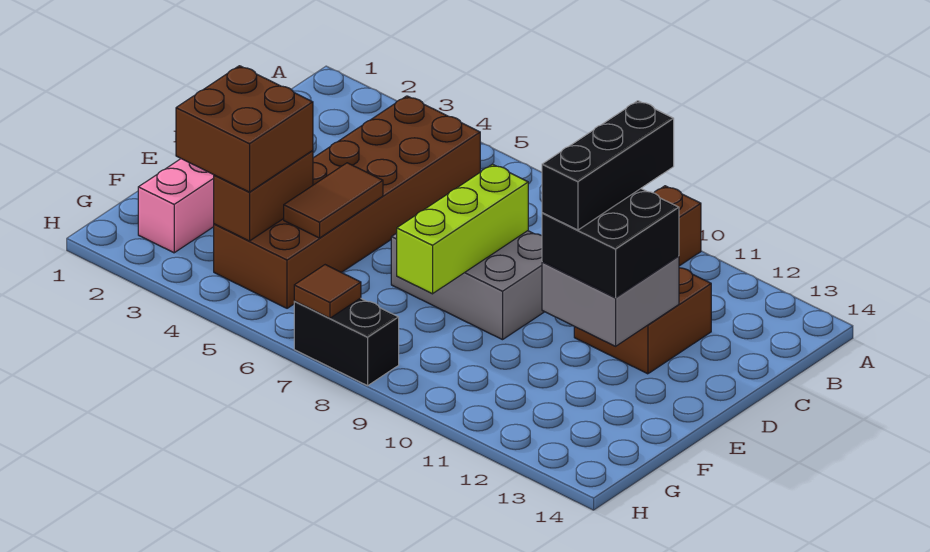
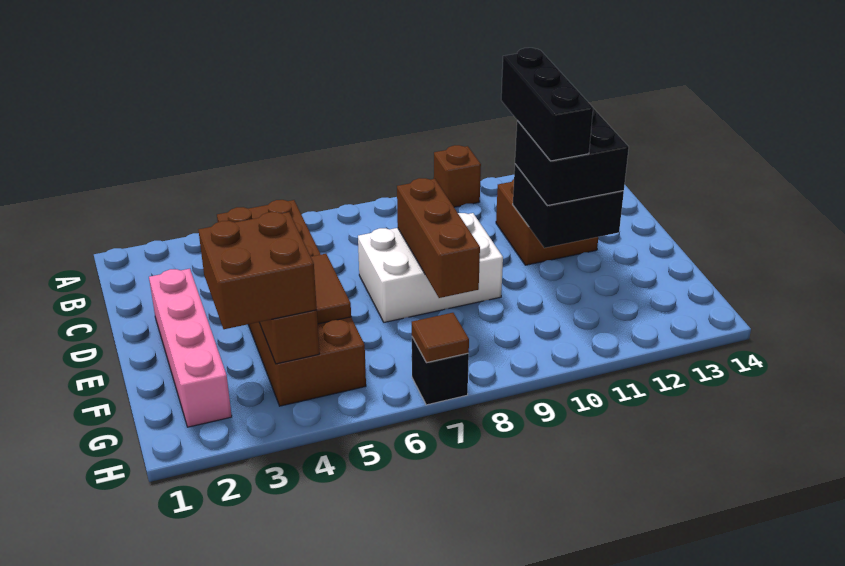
grey 2x3 brick [391,231,544,340] -> white 2x3 brick [358,213,503,322]
lime 1x3 brick [397,164,528,294] -> brown 1x3 brick [397,178,480,298]
grey 2x2 brick [542,256,679,346] -> black 2x2 brick [513,164,624,248]
black 1x2 brick [294,298,399,386] -> black 1x1 brick [412,337,469,405]

